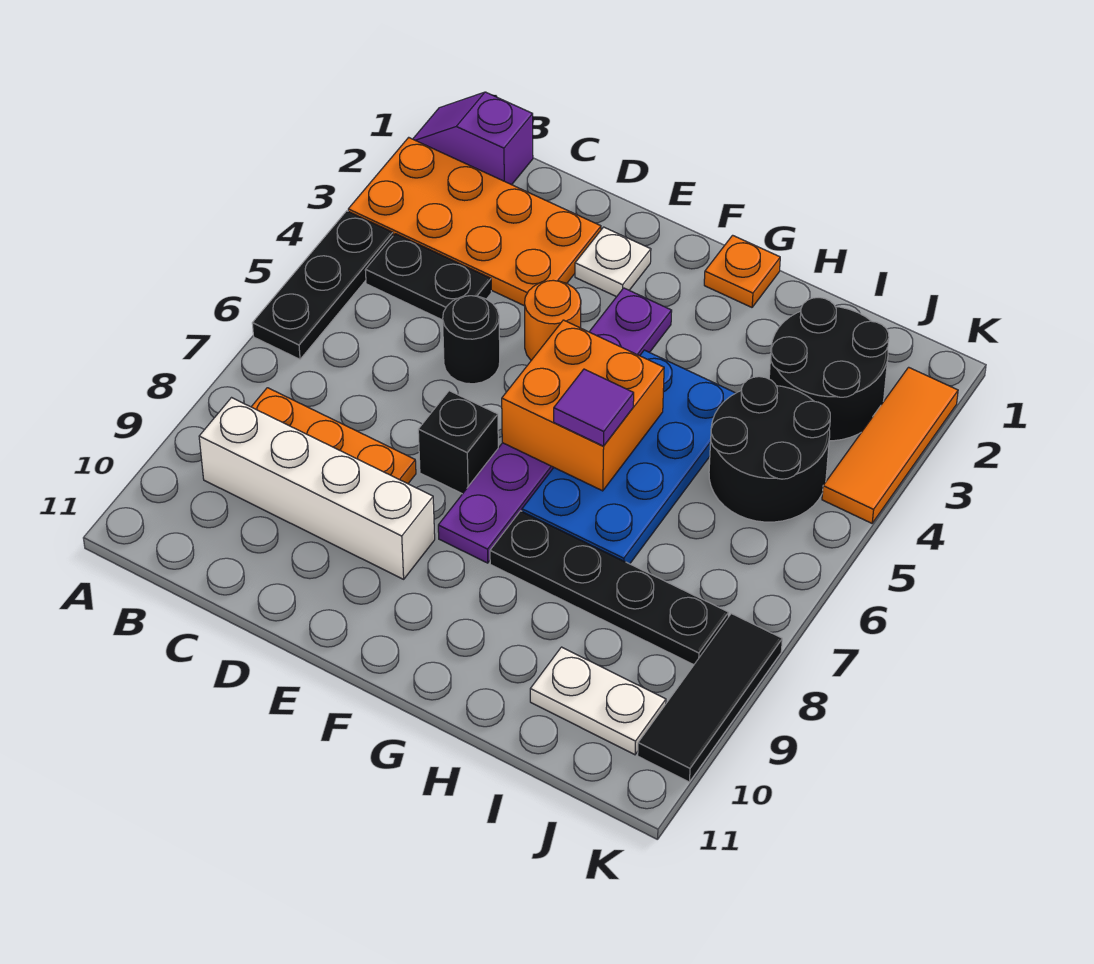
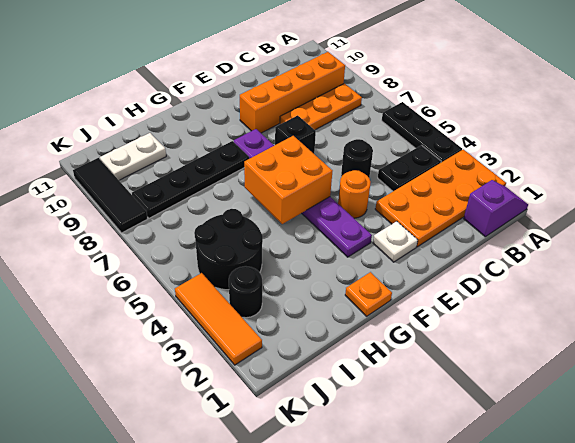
white 1x4 brick [199,398,435,579] -> orange 1x4 brick [240,52,345,133]
blue 2x4 plate [522,350,735,564] -> none
purple 1x1 tile [554,369,634,446] -> none
black 2x2 round brick [769,298,889,441] -> black 1x1 round brick [229,266,262,318]

